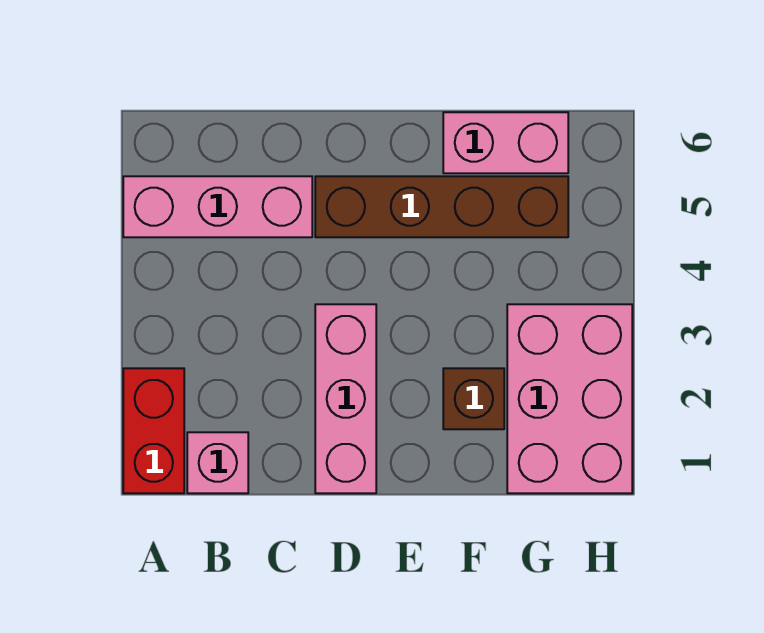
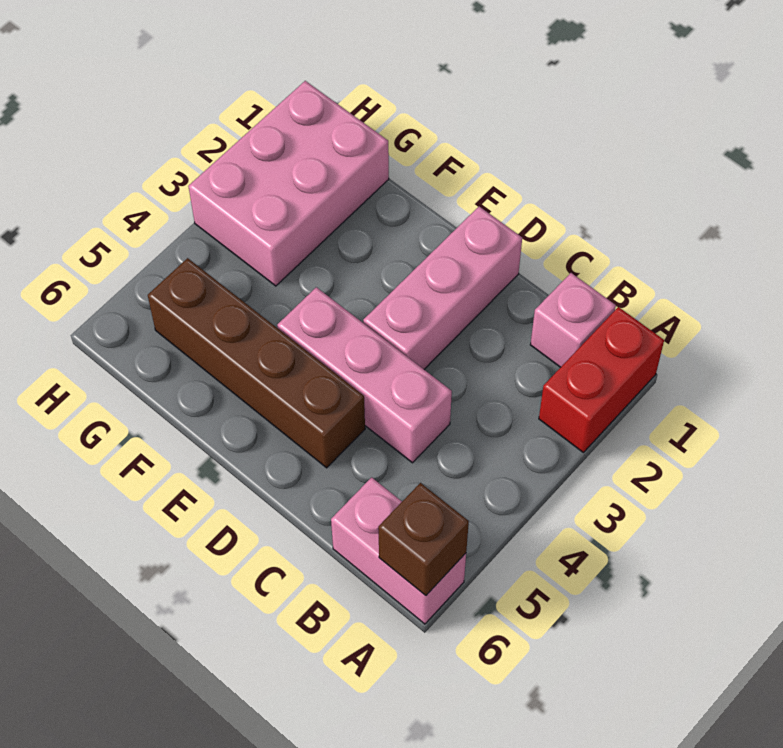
pink 1x3 brick [123,176,312,237] -> pink 1x3 brick moved to [277,287,452,463]
brown 1x1 brick [443,368,504,429] -> brown 1x1 brick moved to [378,483,469,596]
pink 1x2 brick [443,112,568,173] -> pink 1x2 brick moved to [331,477,466,624]

